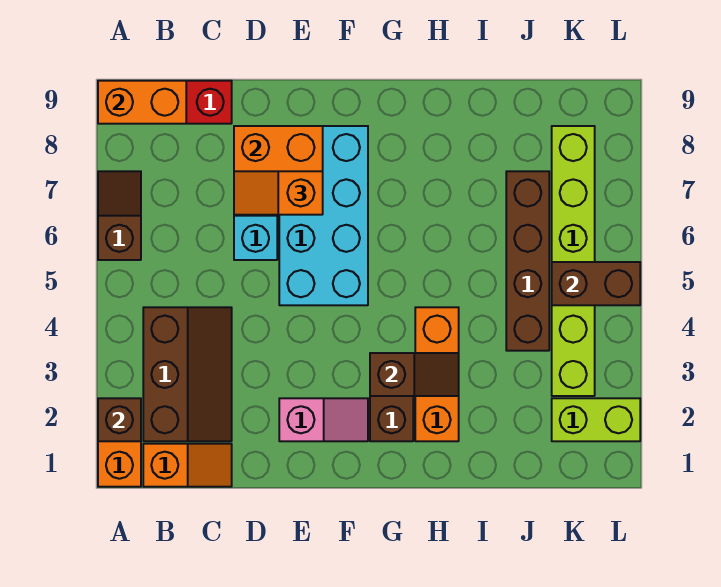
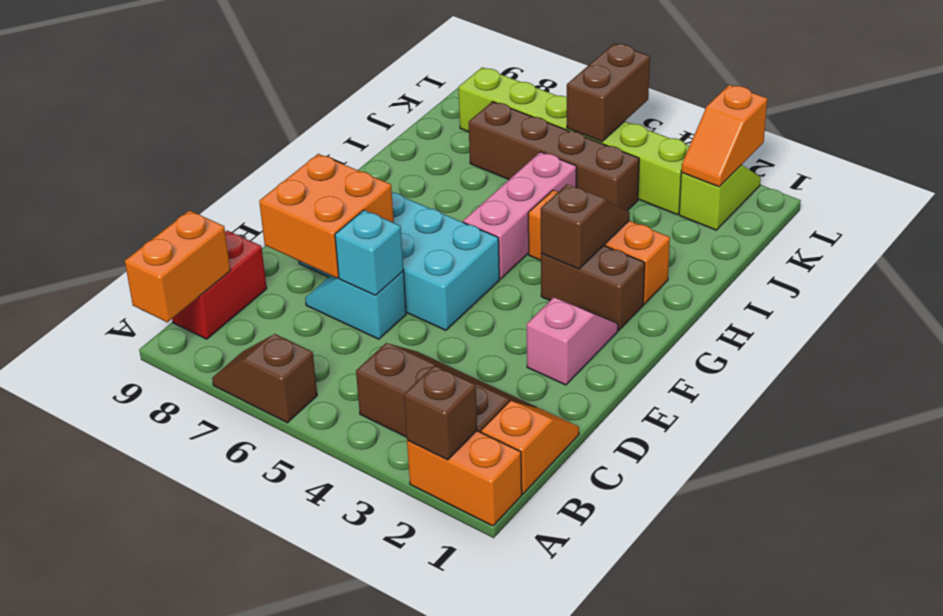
none -> cyan 1x1 brick [335,210,404,295]
orange 1x2 slope [234,171,323,215] -> orange 1x2 slope moved to [681,85,767,187]
none -> pink 1x3 brick [463,152,576,279]
lime 1x2 brick [552,398,640,441] -> lime 1x2 slope [679,165,761,230]

